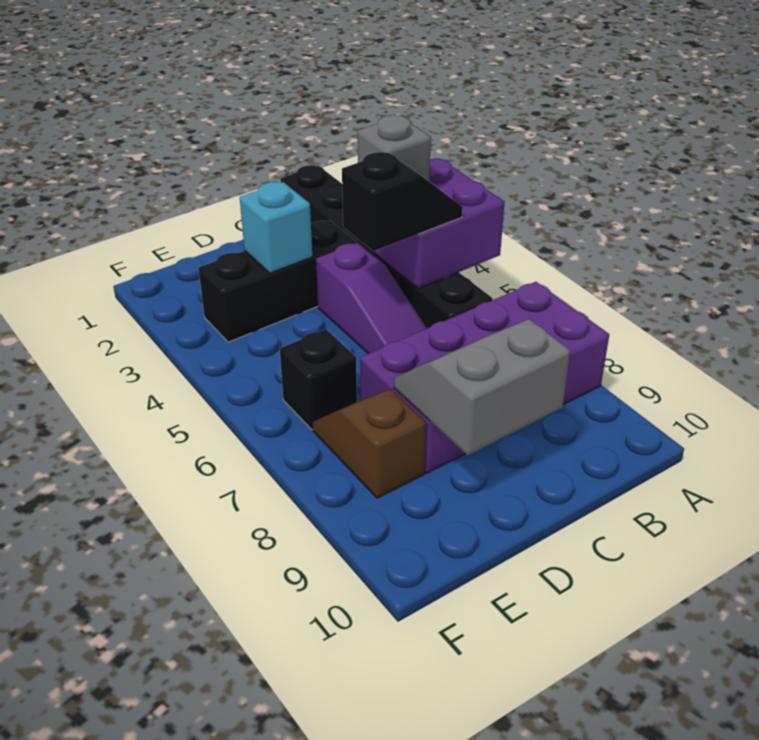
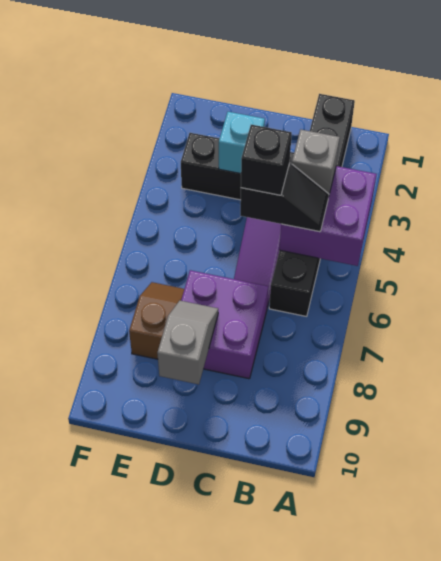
purple 2x4 brick [360,282,609,473] -> purple 2x2 brick [181,270,268,379]
grey 2x2 slope [394,319,570,456] -> grey 1x2 slope [157,301,218,384]
black 1x1 brick [280,329,357,429] -> black 1x1 brick moved to [241,125,292,195]

